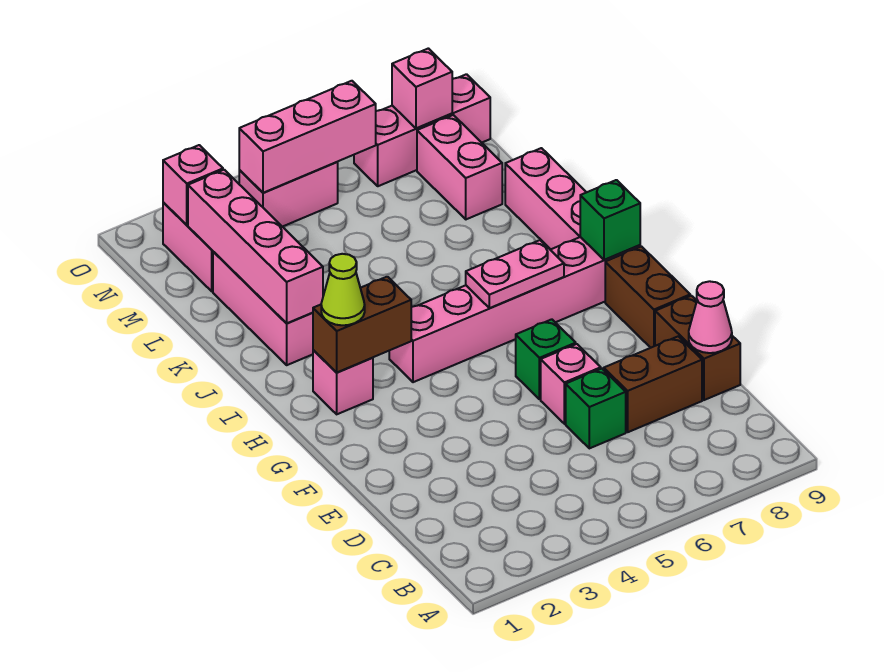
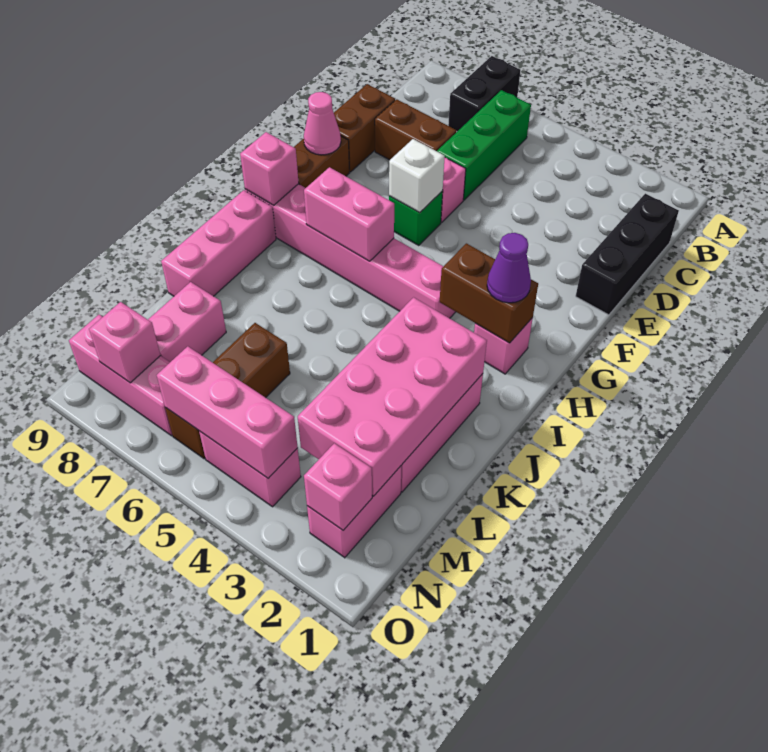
none -> black 1x2 brick [448,56,521,131]
none -> black 1x3 brick [576,194,679,315]
green 1x1 brick [566,369,626,448] -> green 1x3 brick [437,90,531,200]
pink 1x1 cone [689,281,732,353] -> pink 1x1 cone moved to [304,92,341,155]
none -> white 1x1 brick [389,139,445,213]
lime 1x1 cone [321,254,365,325] -> purple 1x1 cone [487,233,531,303]
pink 1x2 plate [466,240,564,308] -> pink 1x2 brick [304,167,394,261]
green 1x1 brick [580,180,640,260] -> pink 1x1 brick [240,132,299,205]
pink 1x4 brick [188,170,323,323] -> pink 2x4 brick [298,297,487,496]
none -> brown 1x3 brick [165,323,290,459]

